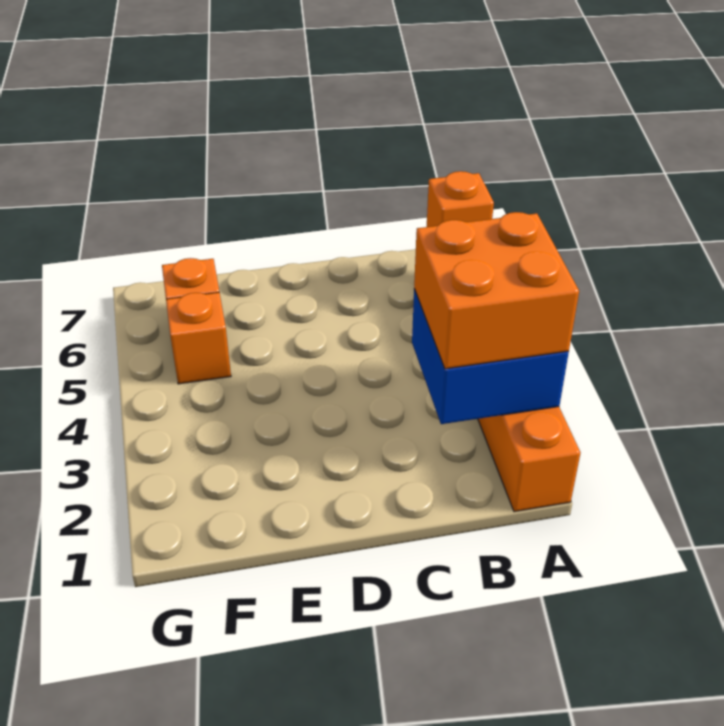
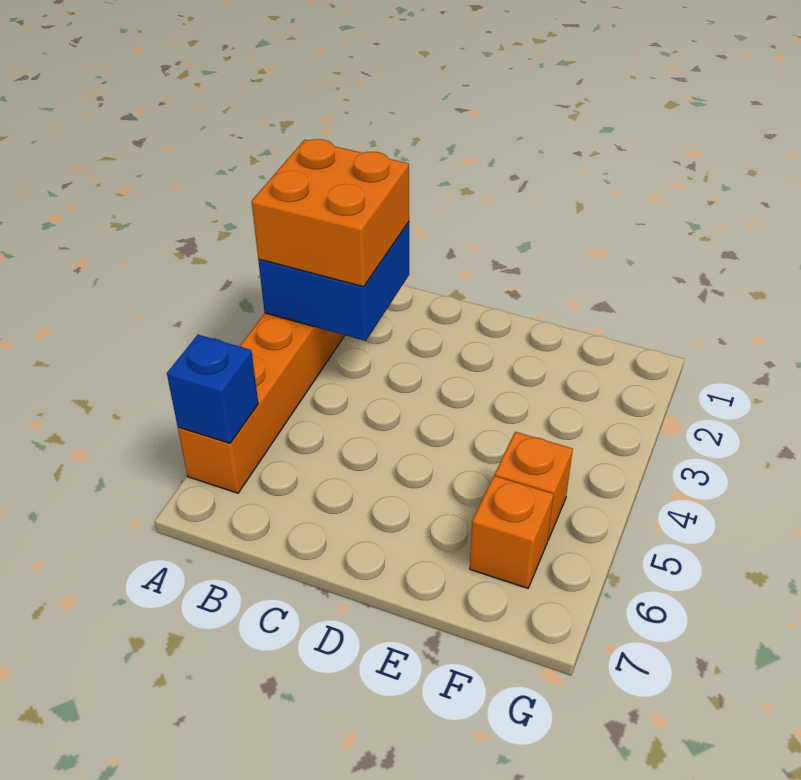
orange 1x1 brick [427,171,494,227] -> blue 1x1 brick [167,335,258,443]

